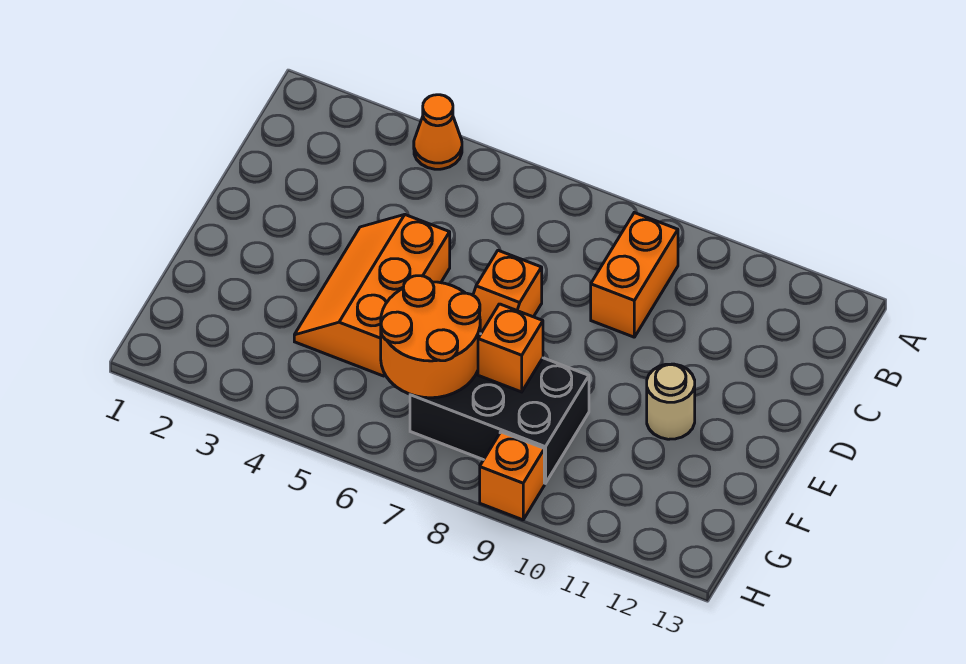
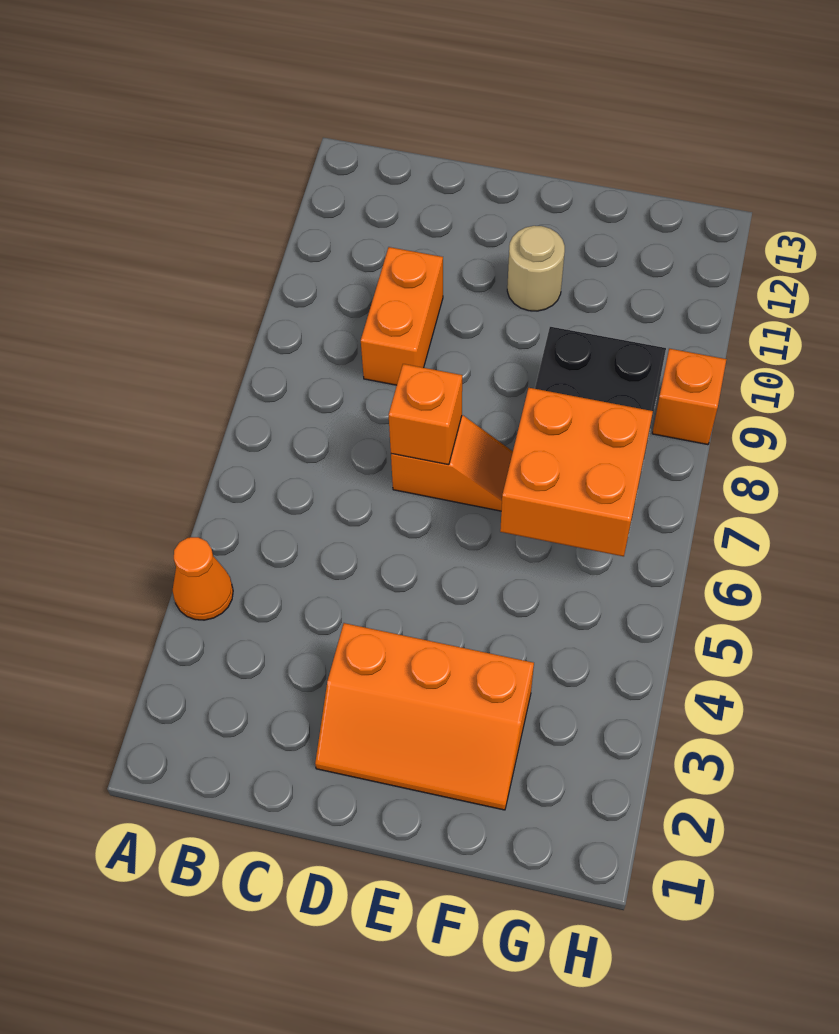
orange 1x2 brick [591,213,678,337] -> orange 1x2 brick turned to [361,247,443,385]
orange 2x3 slope [294,215,450,376] -> orange 2x3 slope moved to [315,623,534,810]
orange 2x2 round brick [381,276,480,398] -> orange 2x2 brick [500,388,653,556]
orange 1x1 brick [478,304,543,392] -> orange 1x1 brick moved to [389,364,462,465]

